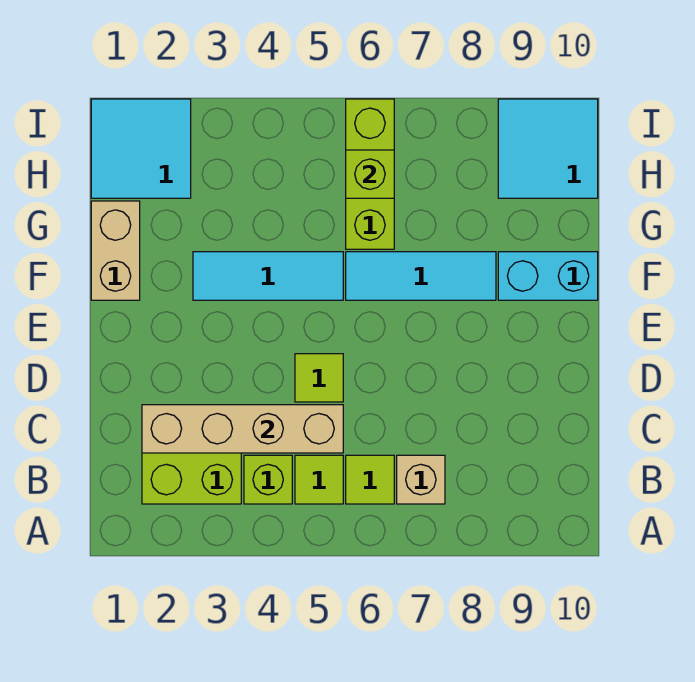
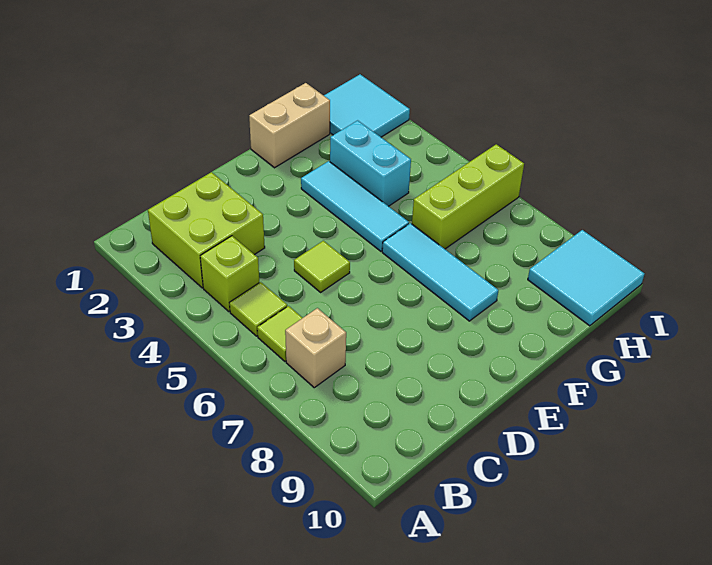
tan 1x4 brick [142,405,343,453] -> none
cyan 1x2 brick [498,252,598,300] -> cyan 1x2 brick moved to [330,120,411,206]
lime 1x1 brick [346,150,394,198] -> none

